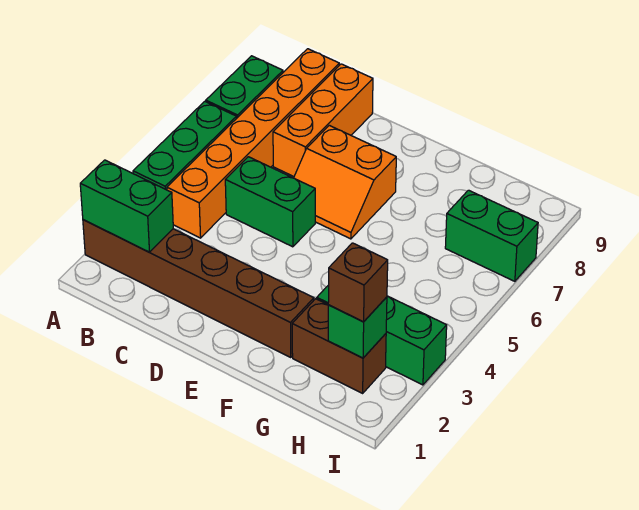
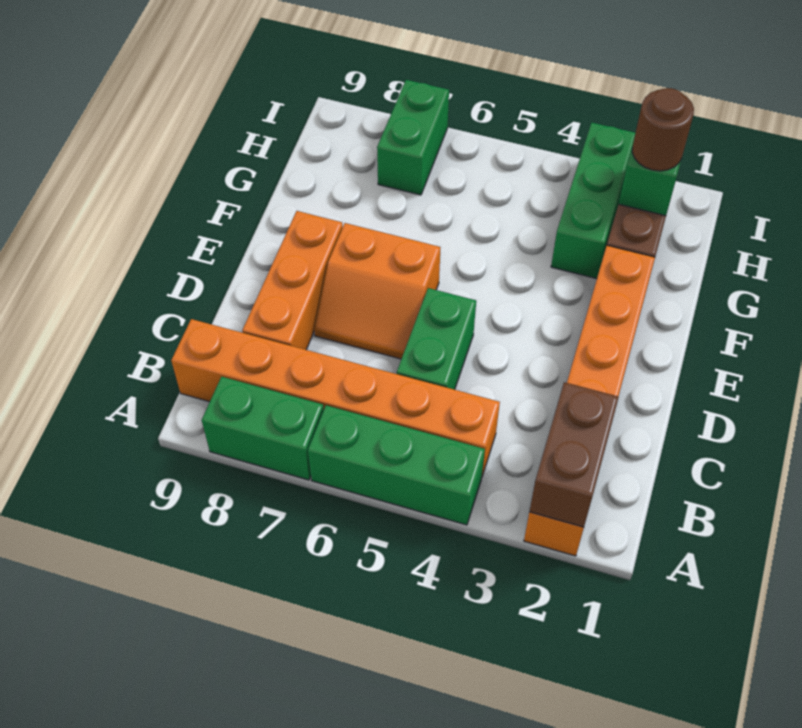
brown 1x6 brick [83,220,314,357] -> orange 1x6 brick [524,246,655,556]
green 1x2 brick [80,160,173,252] -> brown 1x2 brick [529,382,619,527]
orange 1x3 brick [273,64,373,176] -> orange 1x3 brick turned to [242,211,343,350]
orange 2x2 slope [294,125,396,239] -> orange 2x2 slope turned to [314,223,440,359]
brown 1x1 brick [328,243,388,322] -> brown 1x1 round brick [632,88,694,171]

